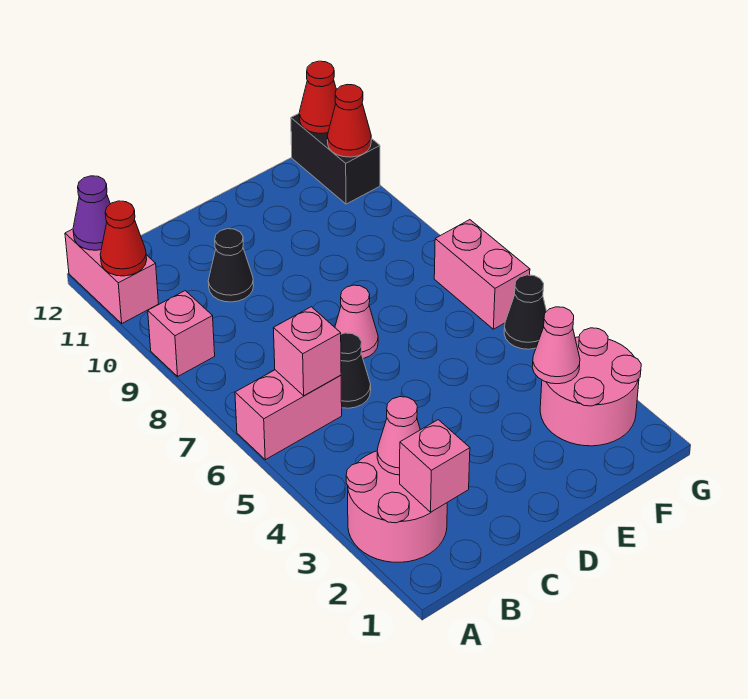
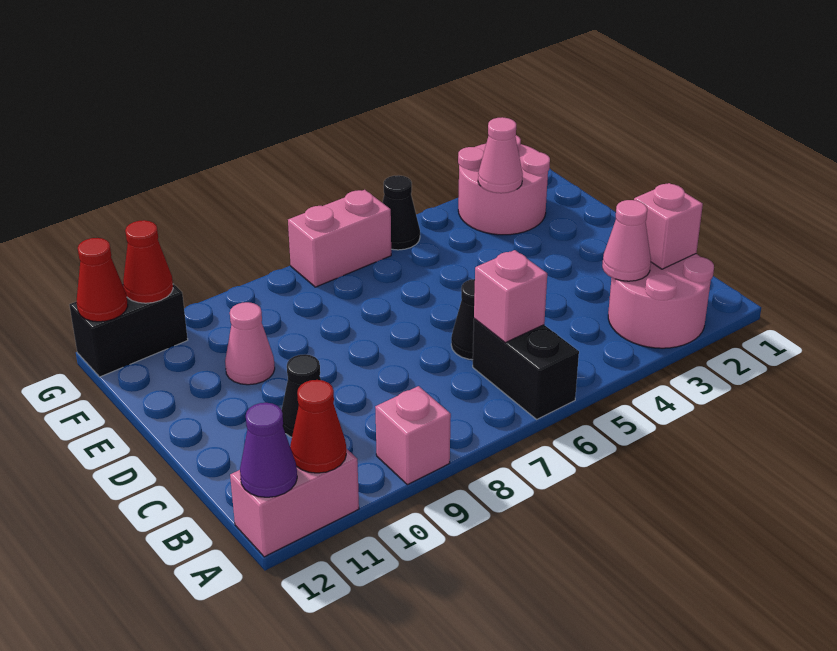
pink 1x2 brick [235,370,342,460] -> black 1x2 brick [473,319,579,419]
pink 1x1 cone [335,285,378,359] -> pink 1x1 cone moved to [225,302,275,385]

